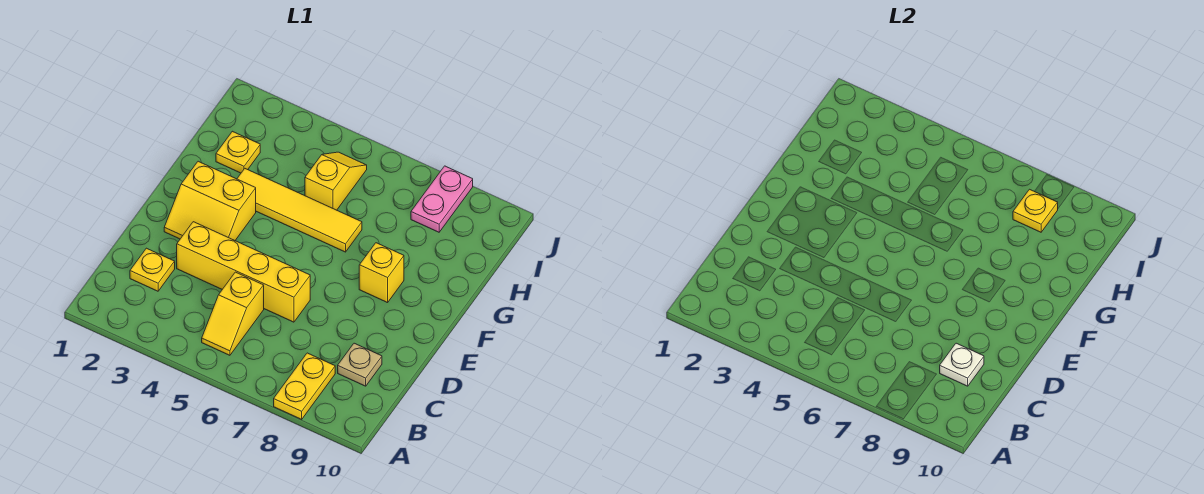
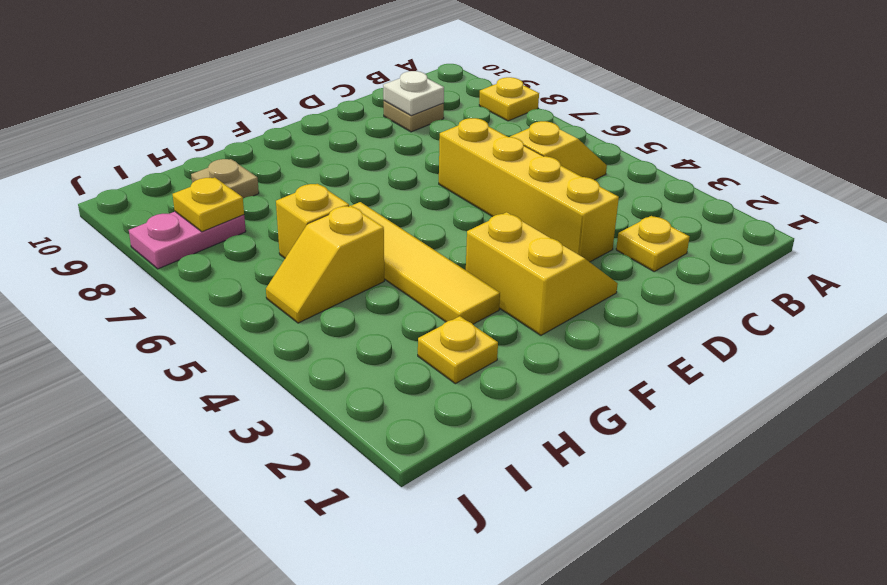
yellow 1x2 plate [274,353,335,419] -> yellow 1x1 plate [479,77,539,121]
yellow 1x1 brick [359,243,404,303] -> yellow 1x1 brick moved to [276,184,349,258]
none -> tan 1x1 plate [191,159,259,198]

